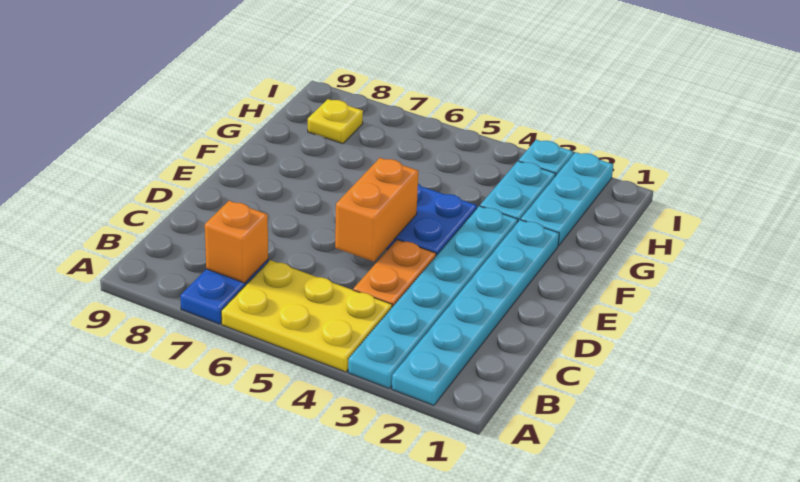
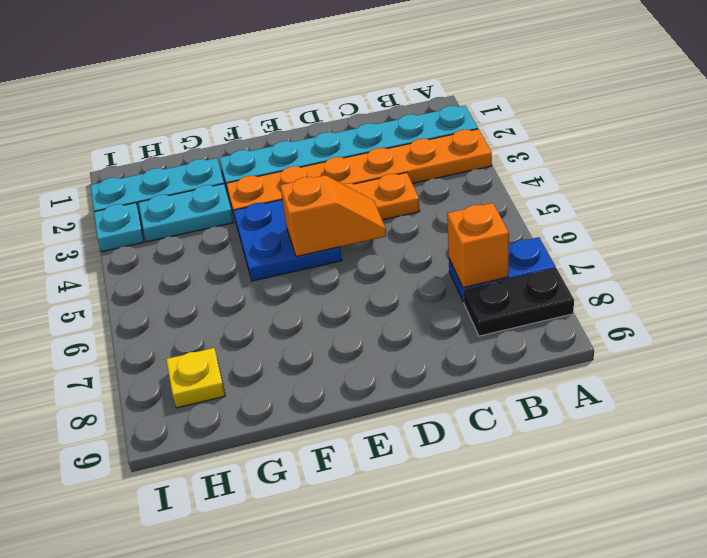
cyan 1x6 plate [348,206,518,389] -> orange 1x6 plate [226,129,492,217]
yellow 2x3 plate [221,260,392,372] -> none
none -> black 1x2 plate [464,268,574,336]
orange 1x2 brick [335,158,418,262] -> orange 1x2 slope [280,175,386,257]

